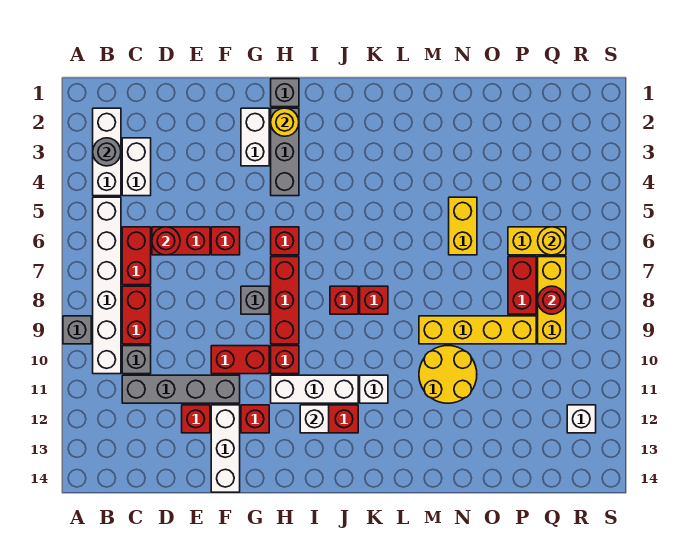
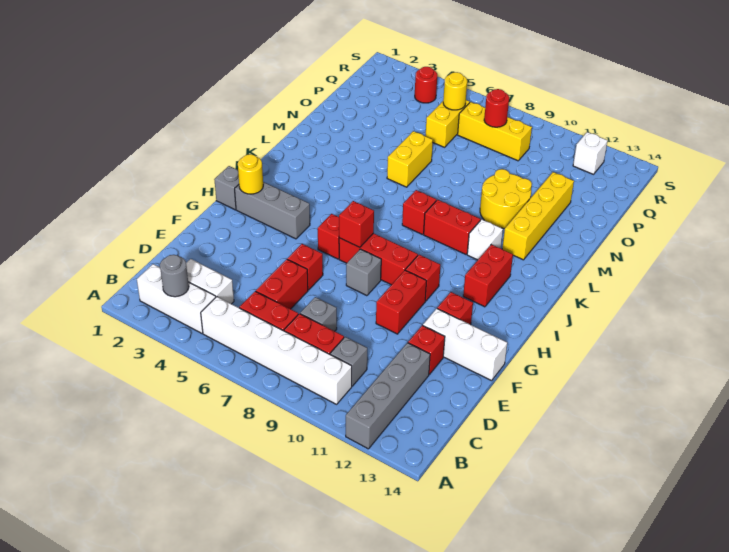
grey 1x1 brick [63,316,91,344] -> grey 1x1 brick moved to [300,297,337,331]
grey 1x4 brick [122,375,240,403] -> grey 1x4 brick moved to [346,343,430,449]
red 1x1 round brick [152,227,180,255] -> red 1x1 round brick moved to [415,67,437,103]
white 1x2 brick [241,108,269,166] -> none
white 1x3 brick [271,375,358,403] -> none
white 1x1 brick [300,405,329,433] -> none
red 1x1 brick [330,286,358,314] -> red 1x1 brick moved to [339,201,374,247]
yellow 1x4 brick [419,316,536,344] -> yellow 1x4 brick moved to [502,172,574,260]
yellow 1x2 brick [449,197,477,255] -> yellow 1x2 brick turned to [387,131,433,187]
red 1x2 brick [508,257,536,314] -> red 1x2 brick moved to [424,200,480,254]

